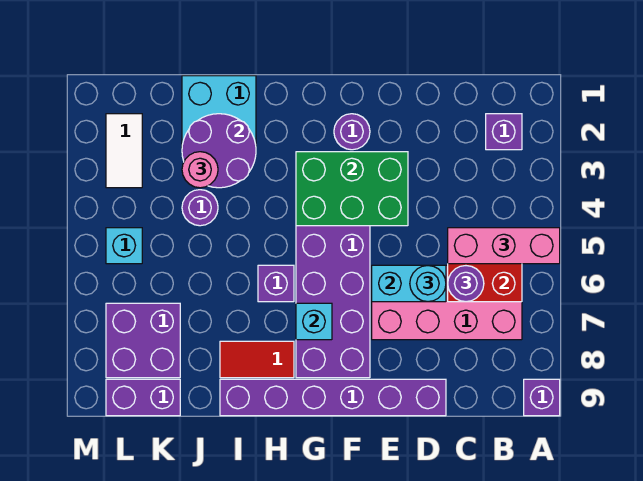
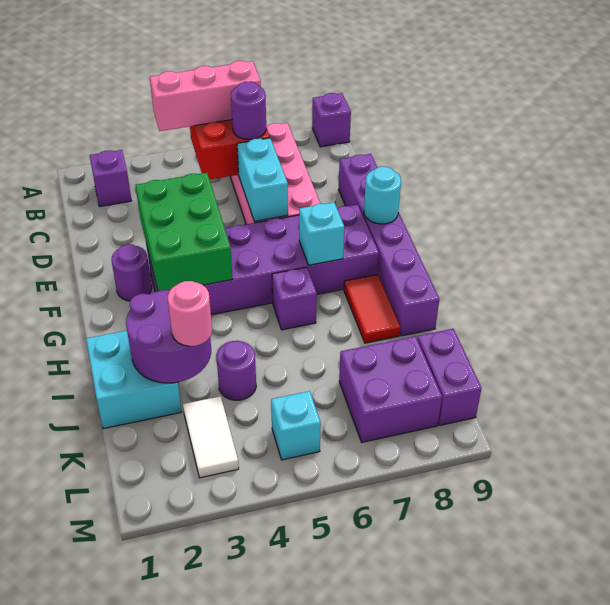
pink 1x3 brick [448,228,560,264] -> pink 1x3 brick turned to [150,61,261,131]
cyan 1x1 round brick [410,265,446,302] -> cyan 1x1 round brick moved to [364,167,401,224]
white 1x2 tile [106,114,142,188] -> white 1x2 tile turned to [183,396,239,478]

